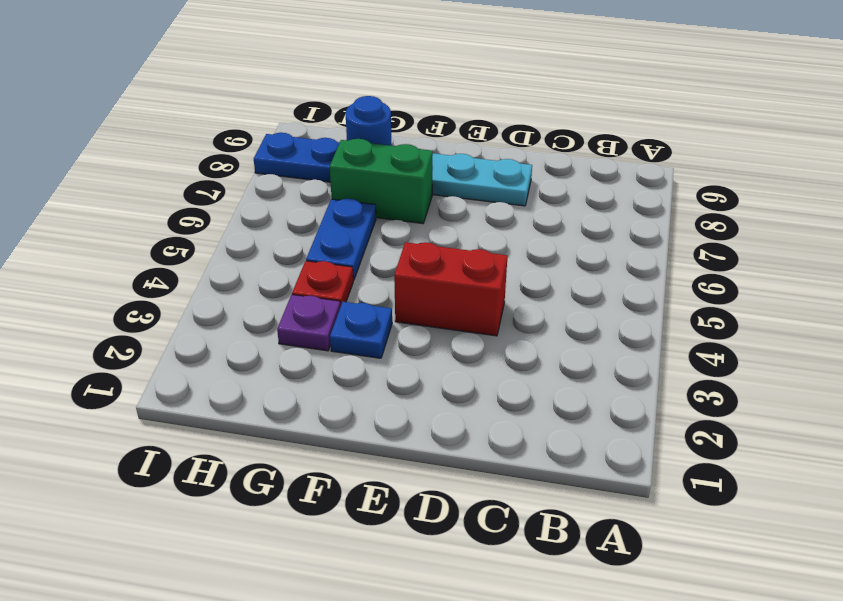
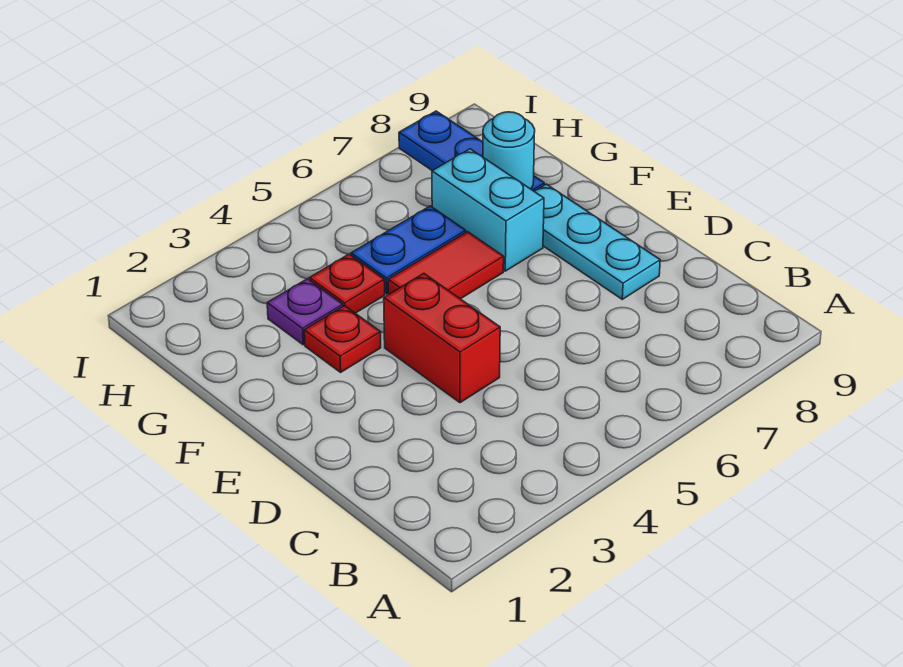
blue 1x1 plate [330,302,392,358] -> red 1x1 plate [304,306,381,372]
none -> red 1x2 tile [388,232,504,299]
green 1x2 brick [330,139,433,224] -> cyan 1x2 brick [432,149,544,271]
blue 1x1 round brick [346,96,392,146] -> cyan 1x1 round brick [483,112,535,189]

